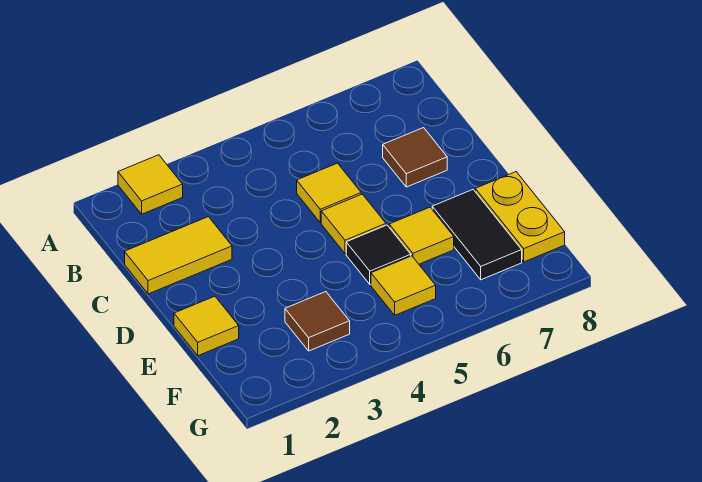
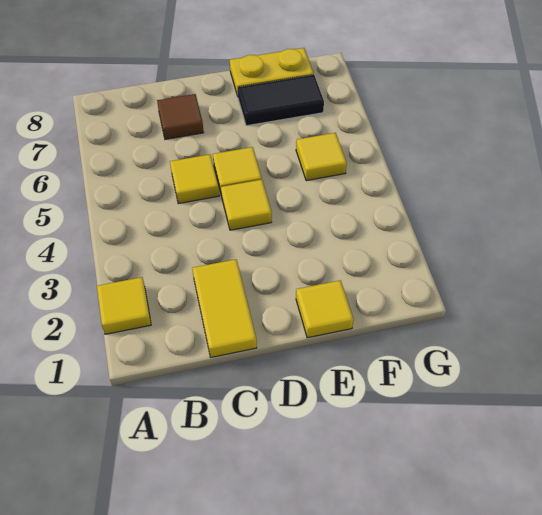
black 1x1 tile [346,225,411,284] -> none
yellow 1x1 tile [389,207,454,264] -> yellow 1x1 tile moved to [221,180,272,230]
brown 1x1 tile [285,292,350,351] -> none

